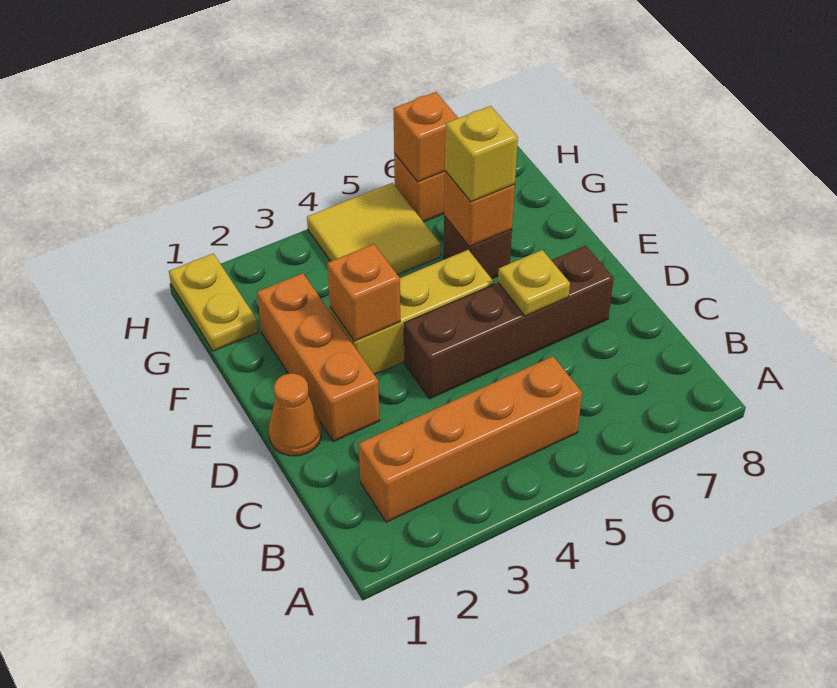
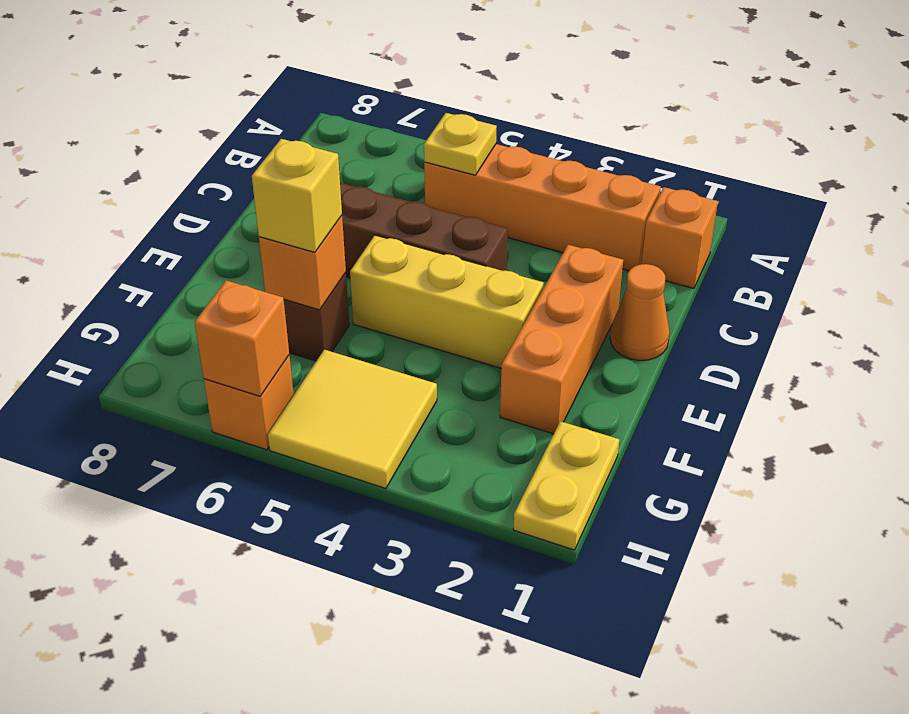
yellow 1x1 plate [498,250,570,316] -> yellow 1x1 plate moved to [424,113,497,175]
orange 1x1 brick [327,244,400,341] -> orange 1x1 brick moved to [641,187,718,288]

